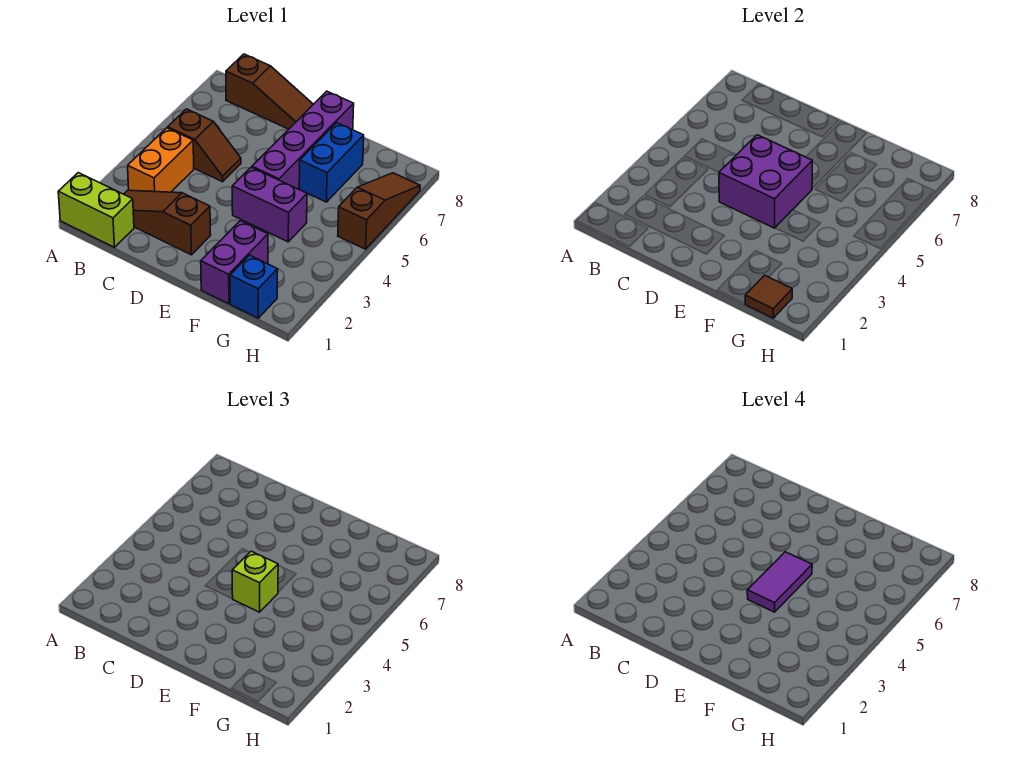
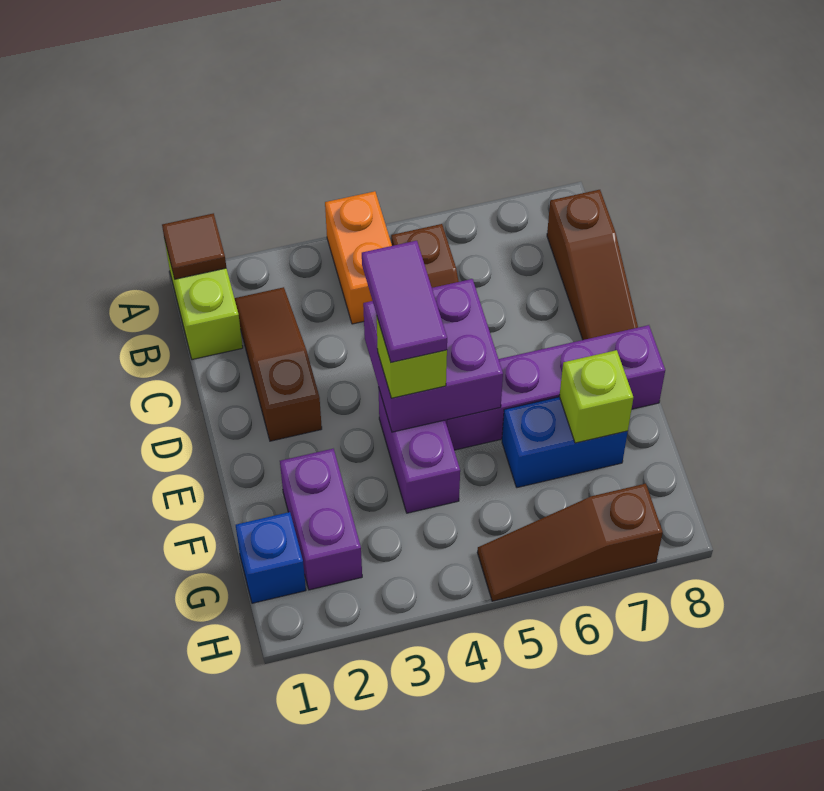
orange 1x2 brick [128,128,194,192] -> orange 1x2 brick turned to [325,191,392,324]
purple 1x2 tile [747,552,812,612] -> purple 1x2 tile turned to [362,241,447,362]
purple 1x2 brick [201,221,268,304] -> purple 1x2 brick turned to [280,449,362,590]
none -> lime 1x1 brick [559,350,633,443]
brown 1x1 tile [745,275,792,318] -> brown 1x1 tile moved to [162,213,226,279]
brown 1x3 slope [338,173,420,249] -> brown 1x3 slope turned to [477,483,663,601]

